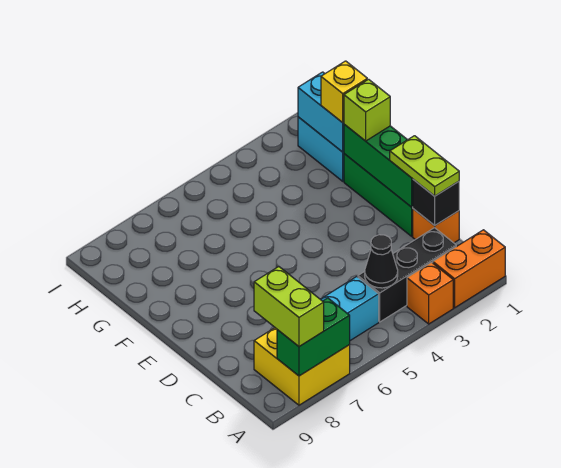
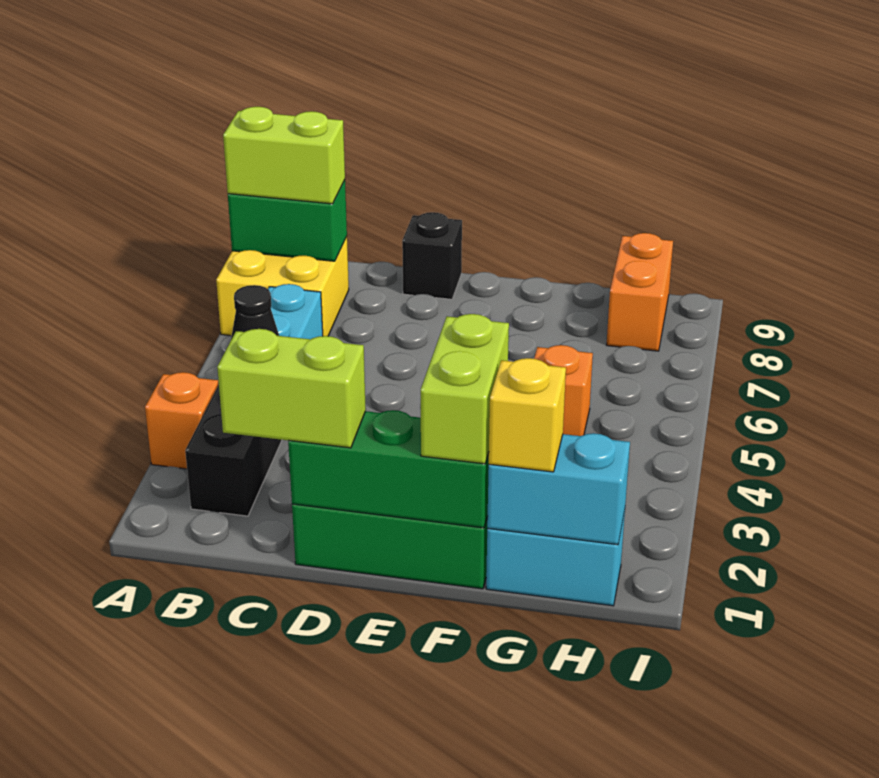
orange 1x2 brick [433,230,505,308] -> orange 1x2 brick moved to [607,233,673,351]
green 1x2 brick [277,298,350,376] -> green 1x2 brick turned to [228,180,347,261]
orange 1x1 brick [413,209,459,243] -> orange 1x1 brick moved to [534,345,593,436]
black 1x1 brick [413,179,459,226] -> black 1x1 brick moved to [402,212,462,299]
lime 1x2 plate [390,136,459,196] -> lime 1x2 brick [217,329,366,448]
lime 1x1 brick [344,79,390,141] -> lime 1x2 brick [421,314,509,464]

